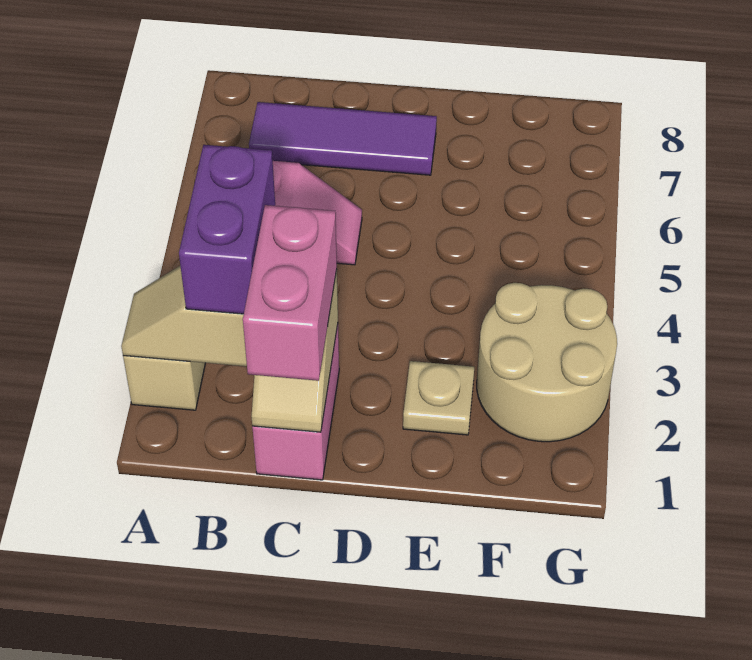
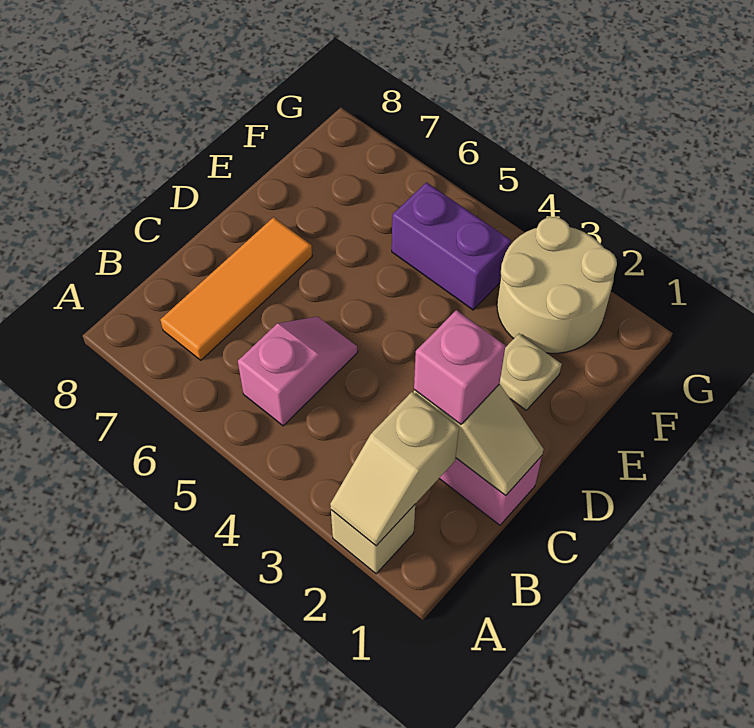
purple 1x2 brick [179,145,275,314] -> purple 1x2 brick moved to [392,182,511,310]
purple 1x3 tile [249,102,437,175] -> orange 1x3 tile [160,217,312,360]
pink 1x2 brick [243,205,337,381] -> pink 1x1 brick [414,310,505,424]

